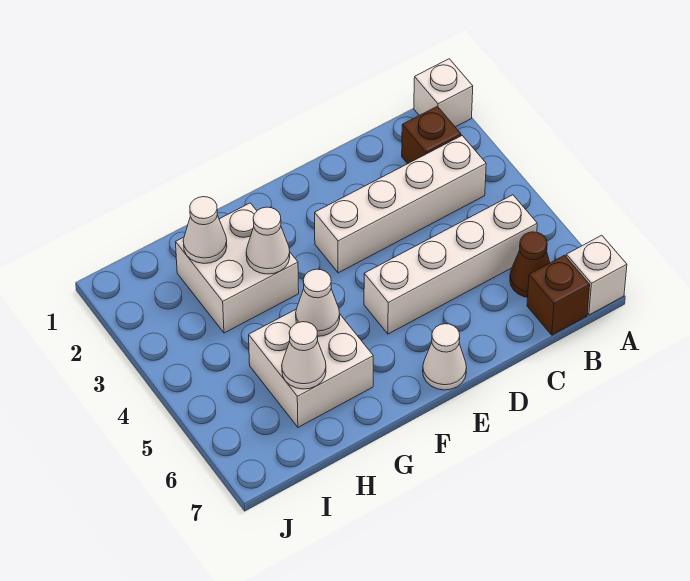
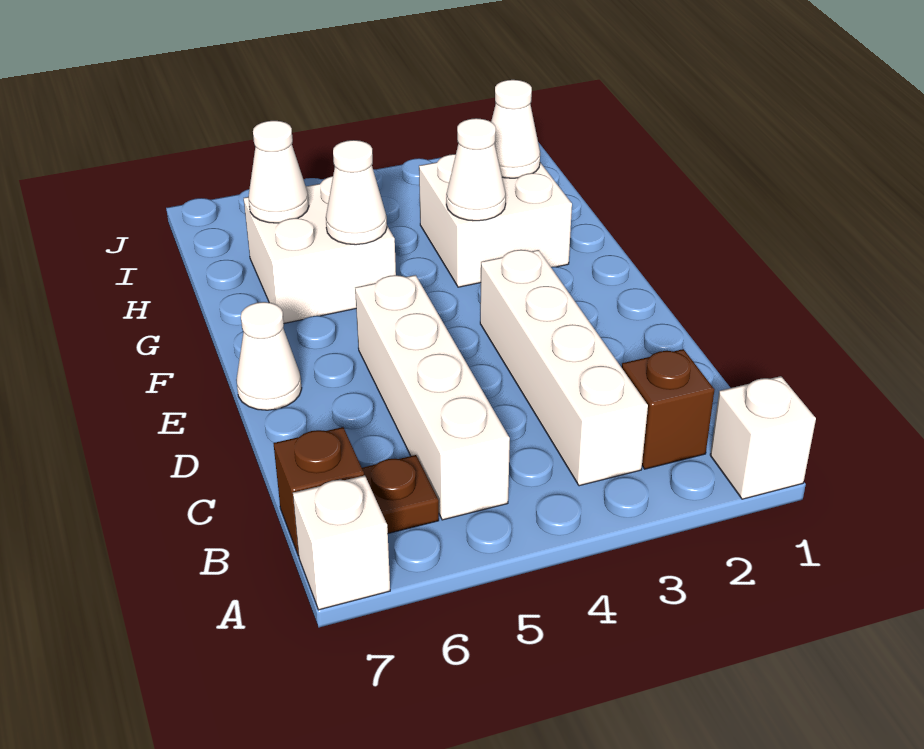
brown 1x1 cone [510,232,550,297] -> brown 1x1 plate [362,455,439,533]

